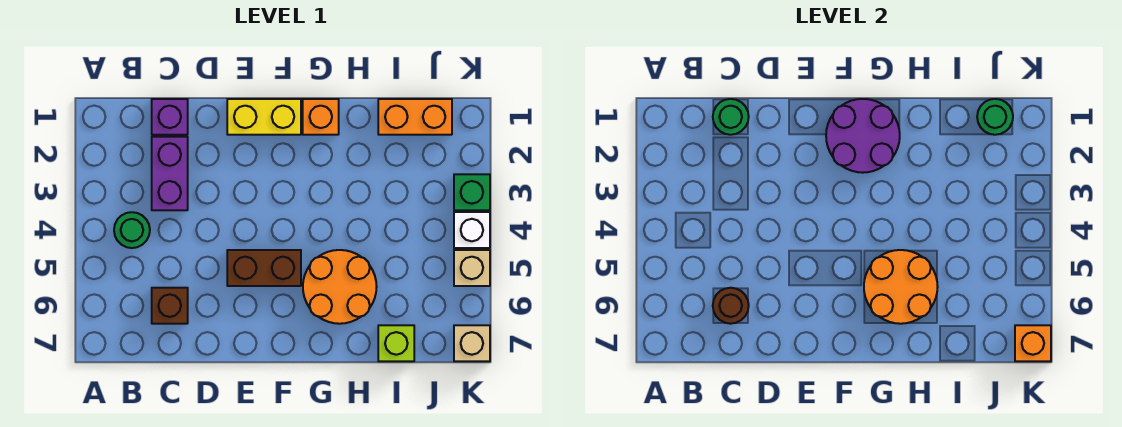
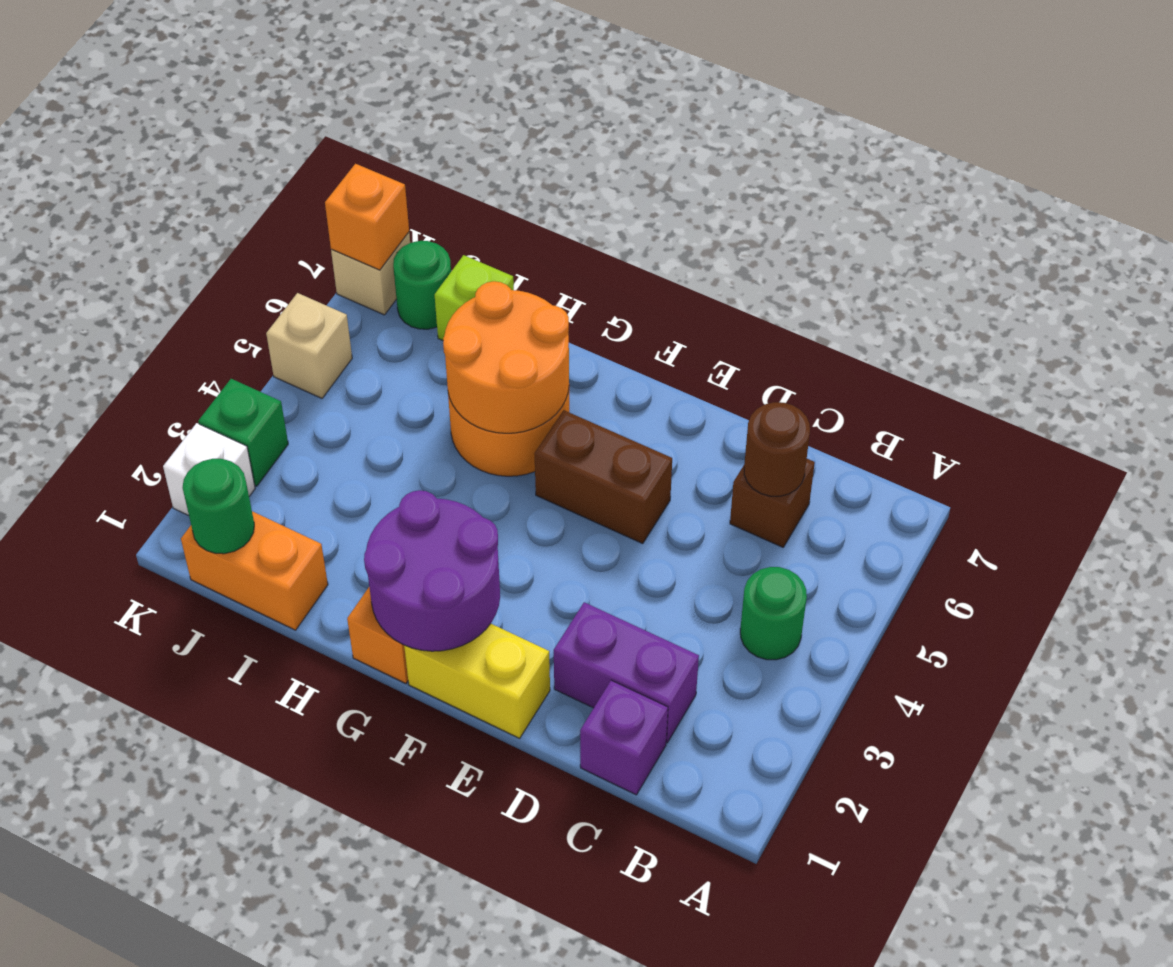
green 1x1 round brick [713,99,749,135] -> green 1x1 round brick moved to [393,241,451,329]
purple 1x2 brick [152,137,188,210] -> purple 1x2 brick turned to [554,602,699,743]
white 1x1 brick [454,212,490,248] -> white 1x1 brick moved to [163,423,255,516]

